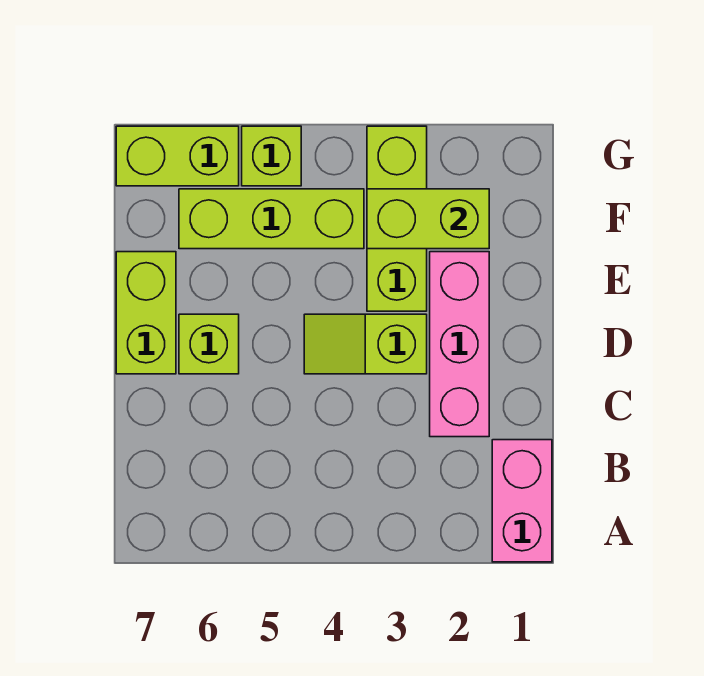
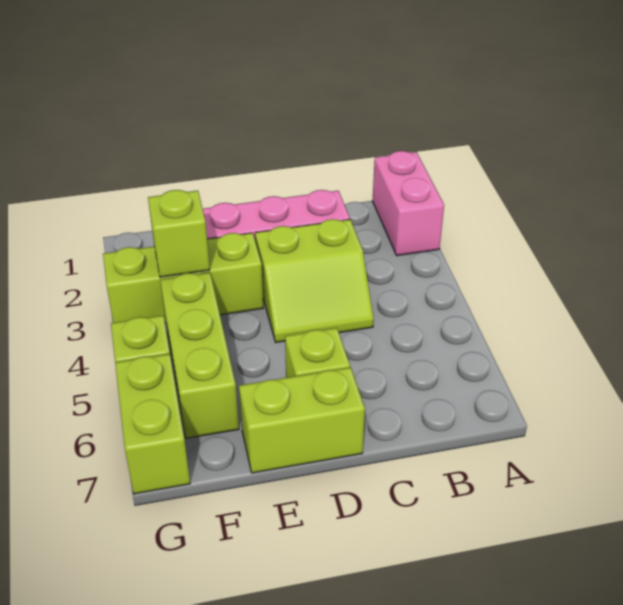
pink 1x2 brick [492,440,552,562] -> pink 1x2 brick turned to [372,151,444,256]
lime 1x2 slope [304,314,427,374] -> lime 2x2 slope [255,219,374,342]
lime 1x2 brick [367,189,489,249] -> lime 1x1 brick [148,190,210,277]

